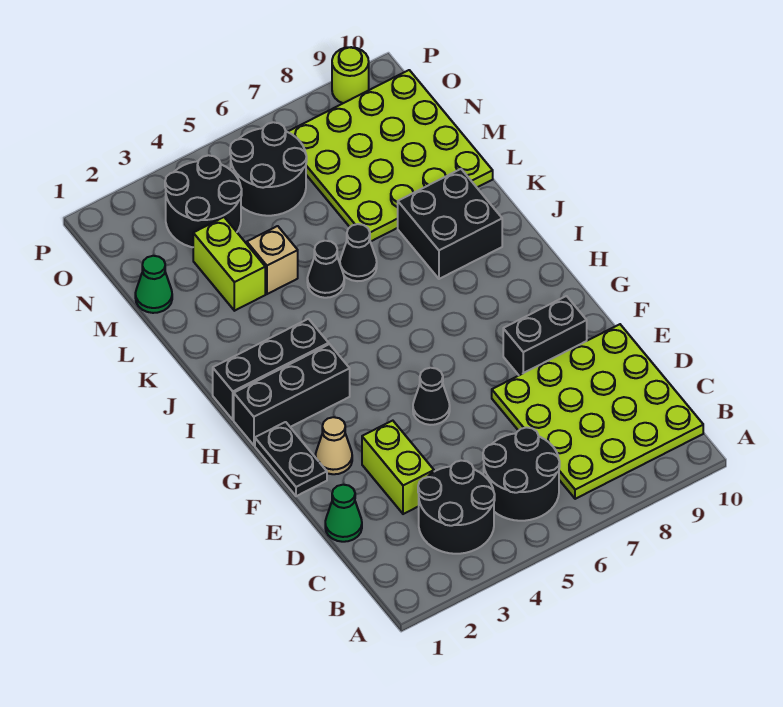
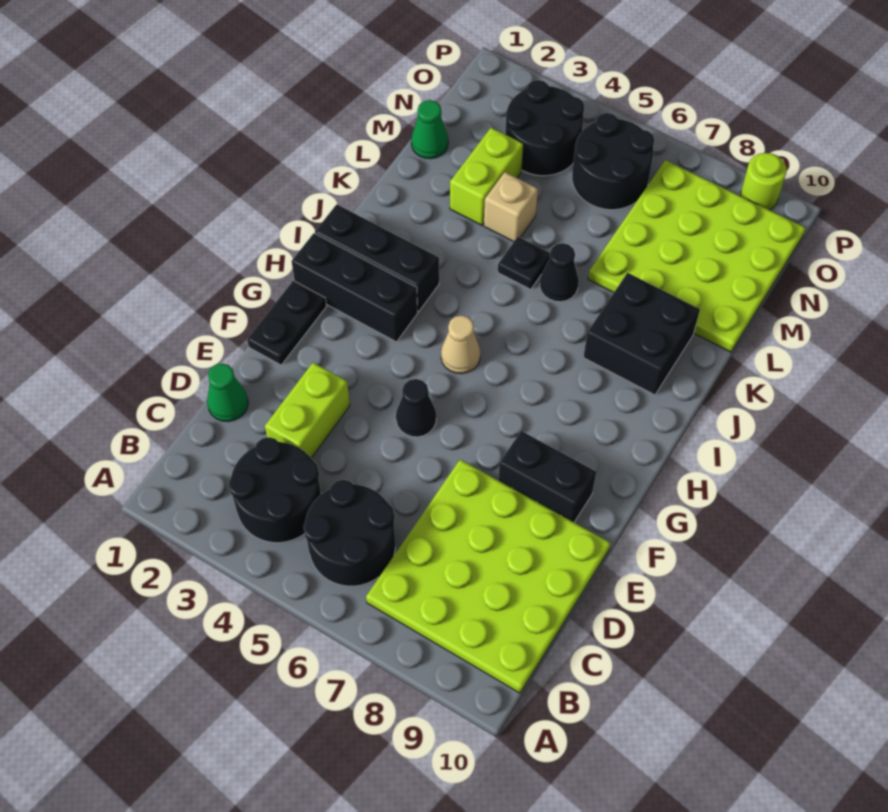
tan 1x1 cone [315,417,352,474] -> tan 1x1 cone moved to [441,315,481,374]
black 1x1 cone [307,241,344,298] -> black 1x1 plate [498,237,550,289]

